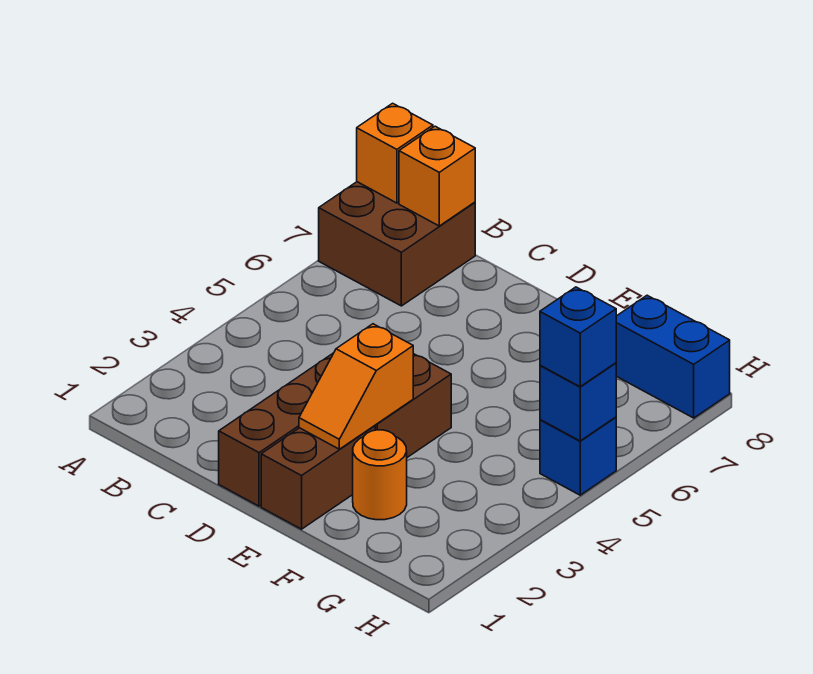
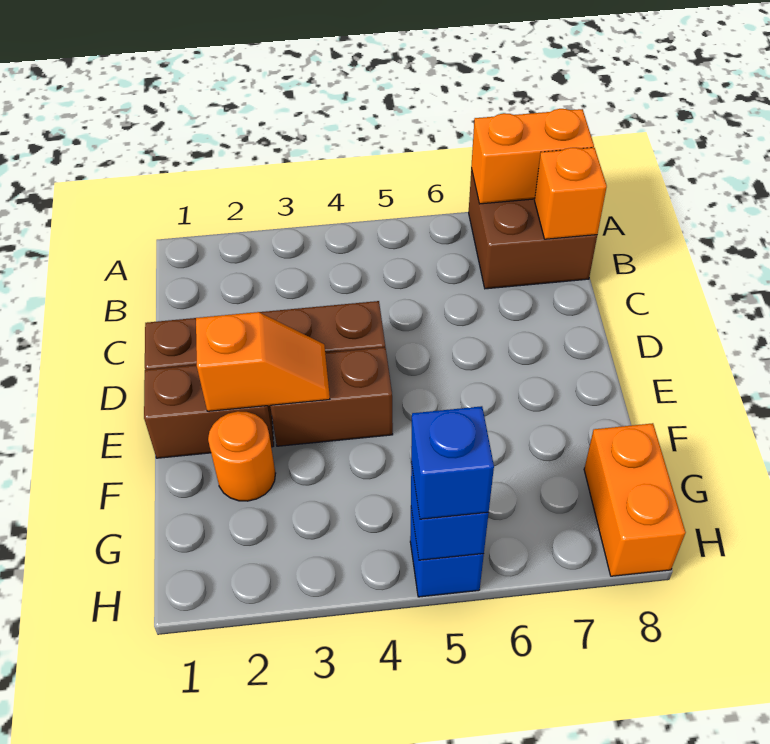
orange 1x1 brick [357,103,433,203] -> orange 1x2 brick [471,109,594,204]
orange 1x2 slope [299,324,413,449] -> orange 1x2 slope turned to [196,312,330,411]
blue 1x2 brick [616,295,730,418] -> orange 1x2 brick [584,423,686,576]

